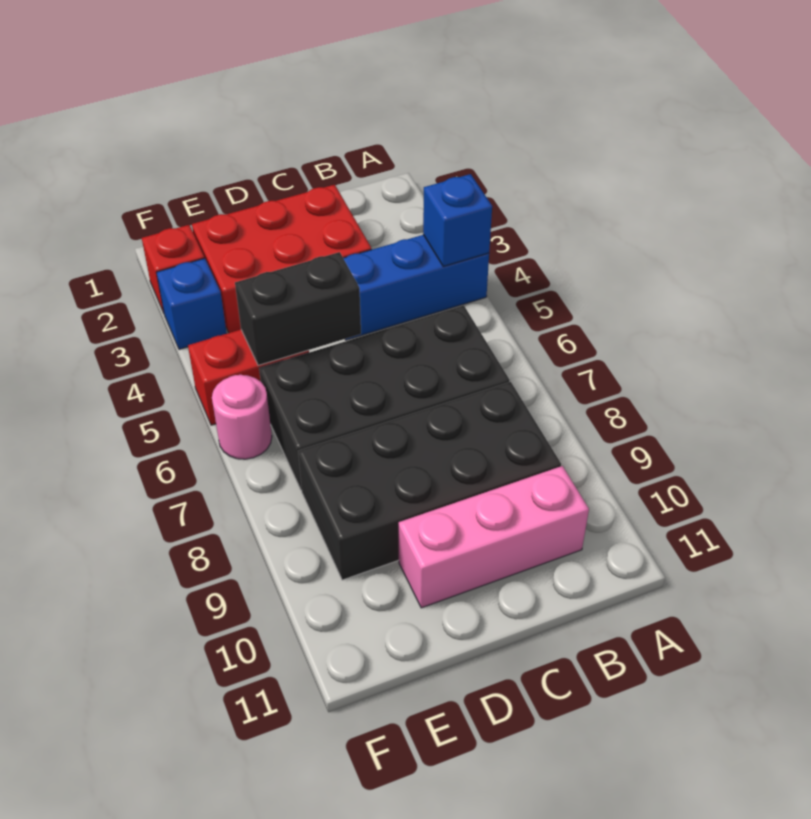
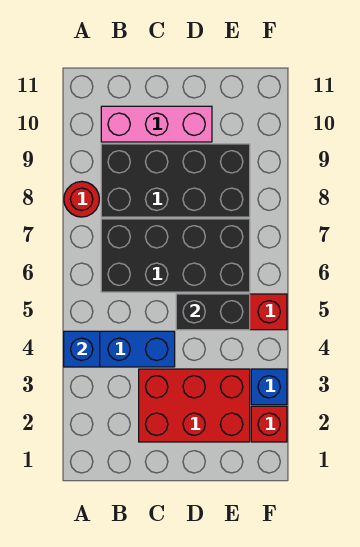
none -> red 1x1 round brick [64,181,99,217]
pink 1x1 round brick [212,375,272,459] -> none

